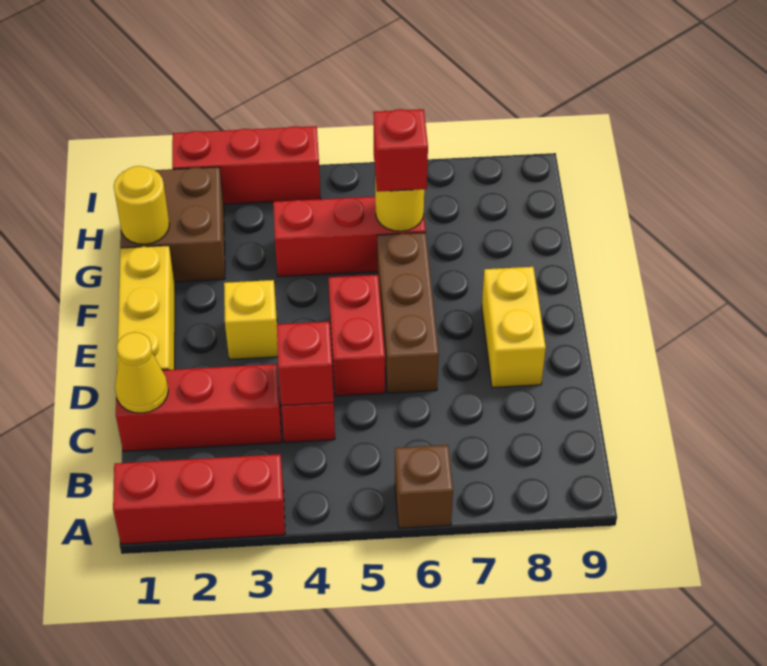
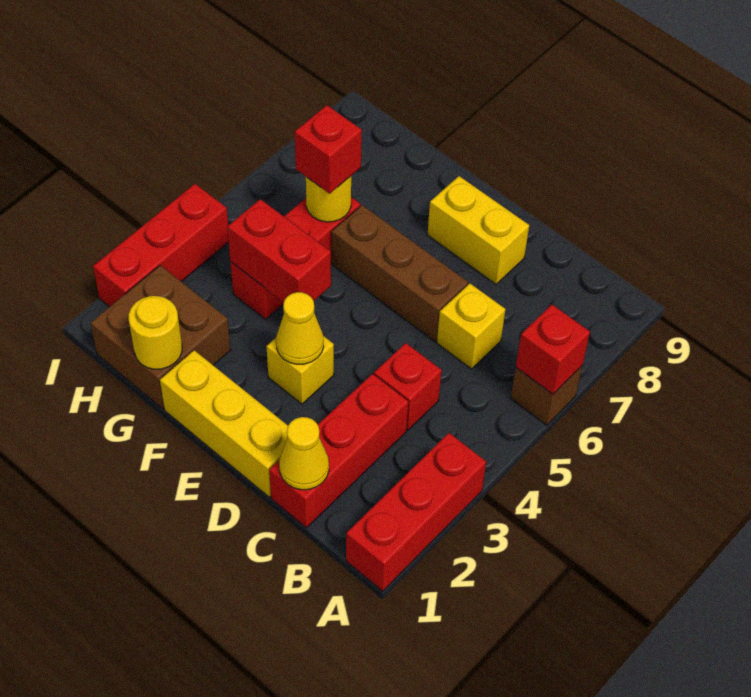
red 1x1 brick [277,322,334,406] -> red 1x1 brick moved to [516,305,590,394]
none -> yellow 1x1 brick [437,284,505,369]
red 1x2 brick [329,275,385,396] -> red 1x2 brick moved to [227,199,331,302]
none -> yellow 1x1 cone [276,292,324,364]

